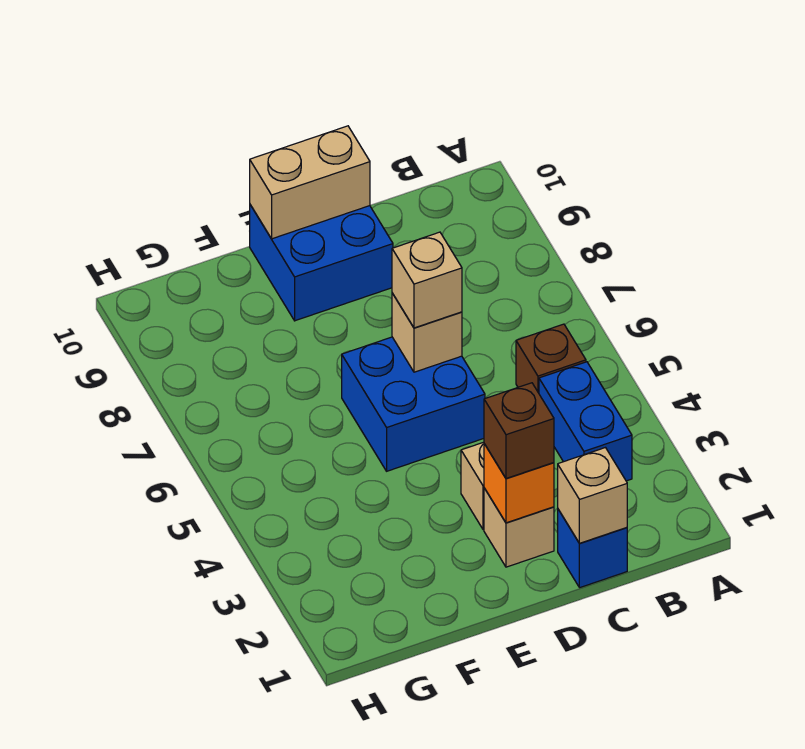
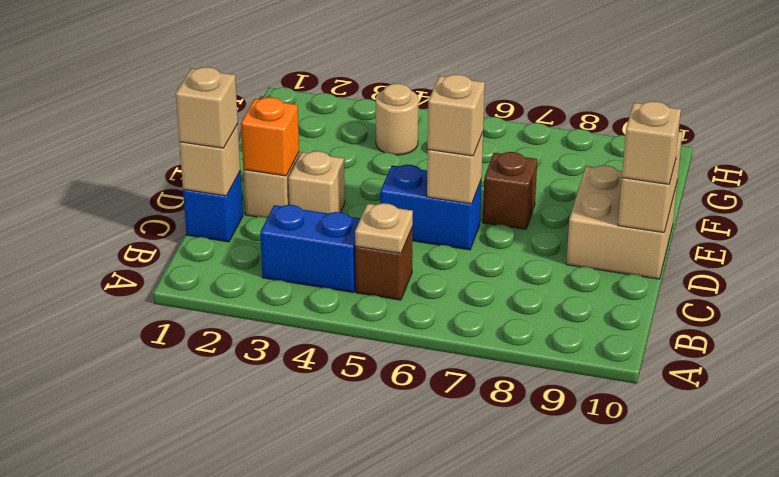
none -> tan 1x1 plate [355,203,413,253]
none -> tan 1x1 brick [176,67,238,148]
brown 1x1 brick [484,383,554,479] -> brown 1x1 brick moved to [483,152,537,229]
blue 2x2 brick [342,337,485,471] -> blue 1x2 brick [380,165,482,250]
blue 2x2 brick [250,205,393,321] -> tan 2x2 brick [566,165,677,279]
none -> tan 1x1 brick [622,101,681,184]
none -> tan 1x1 round brick [376,84,418,155]

